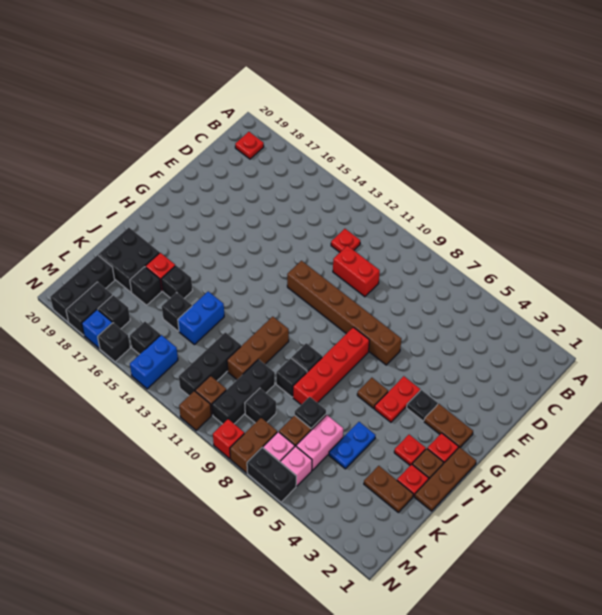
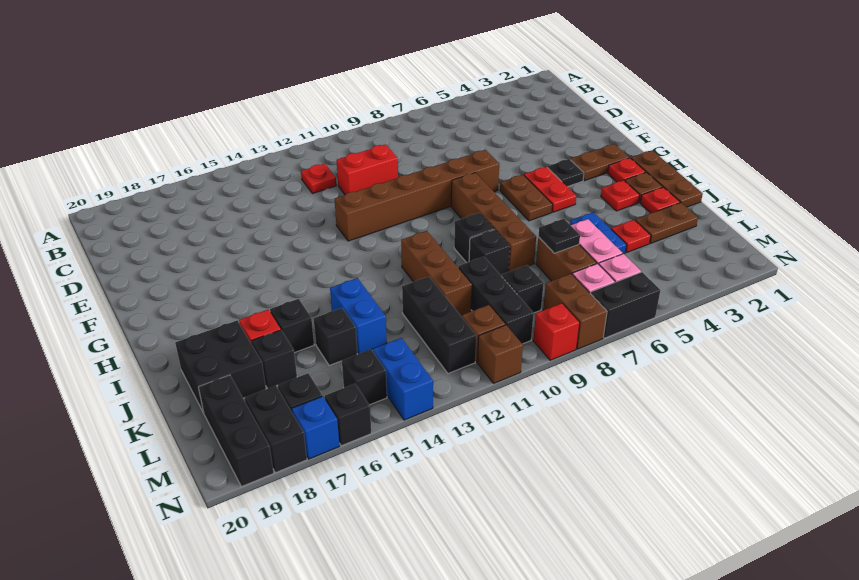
red 1x1 plate [235,132,264,159] -> red 1x1 plate moved to [611,220,651,252]
red 1x4 brick [293,327,370,405] -> brown 1x4 brick [451,173,536,272]
brown 1x1 plate [357,378,388,408] -> brown 1x2 plate [500,175,553,221]

